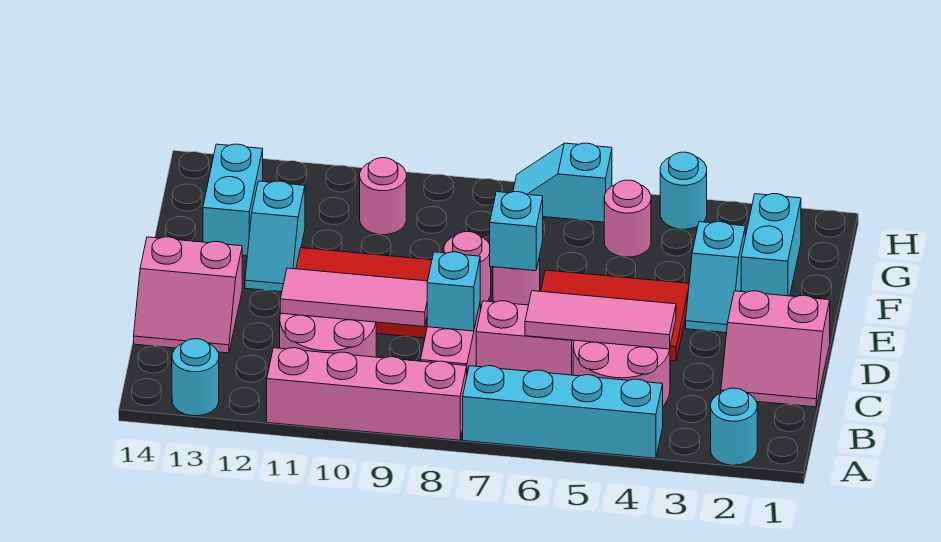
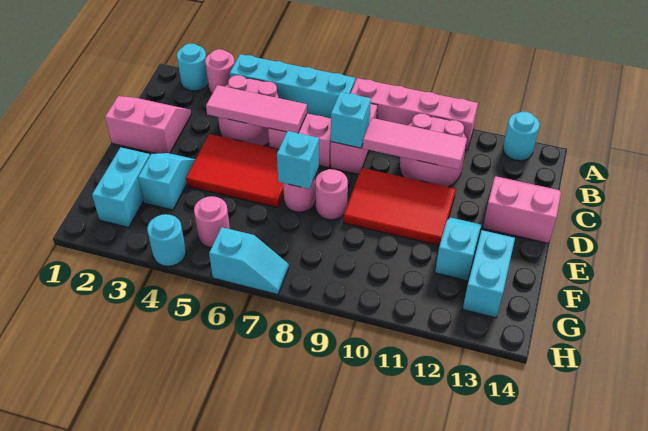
pink 1x1 round brick [360,158,406,235] -> pink 1x1 round brick moved to [205,49,235,93]

